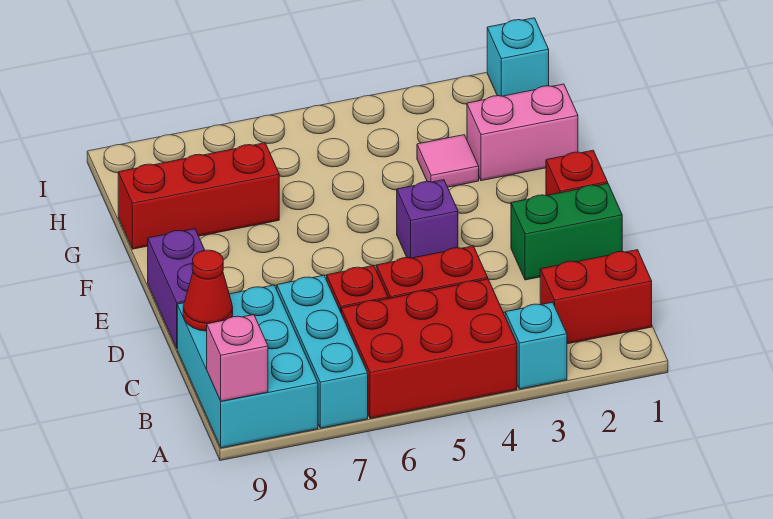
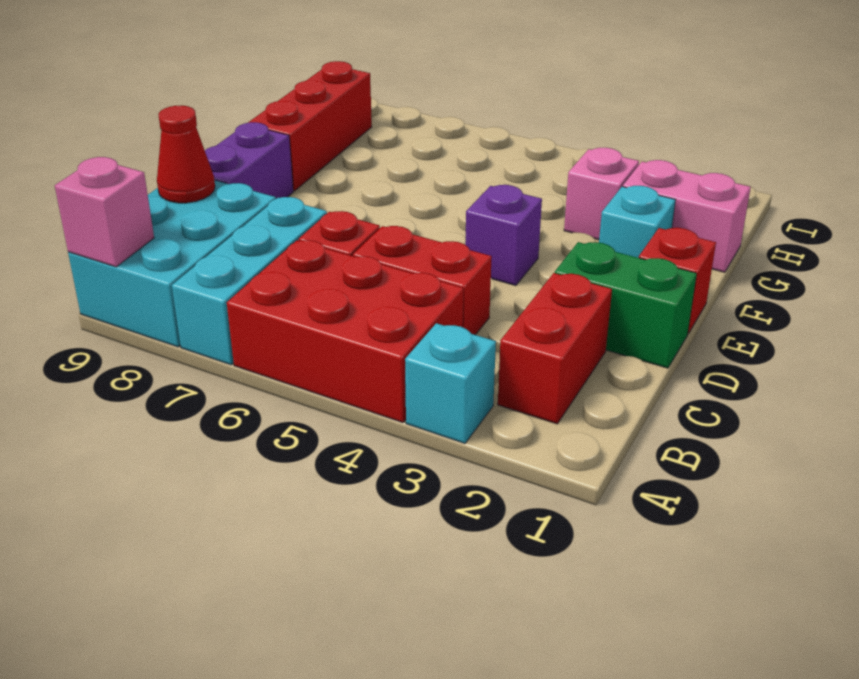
red 1x2 brick [540,250,652,344] -> red 1x2 brick turned to [498,273,612,424]
pink 1x1 tile [417,135,479,187] -> pink 1x1 brick [564,148,639,240]
red 1x3 brick [118,143,279,249] -> red 1x3 brick turned to [248,61,372,191]
cyan 1x1 brick [487,18,549,96] -> cyan 1x1 brick moved to [599,186,676,258]

